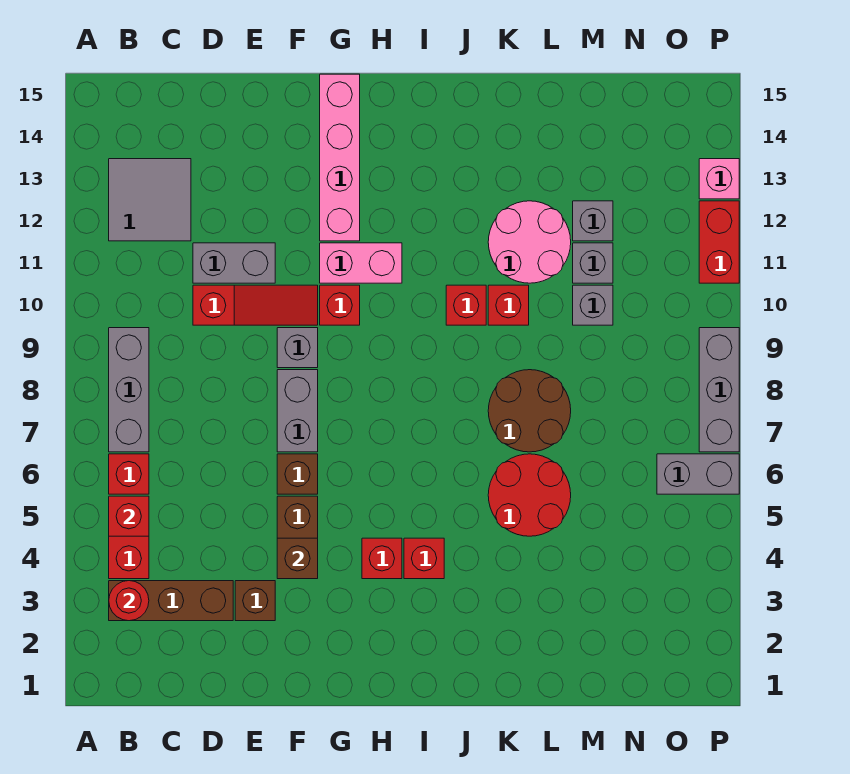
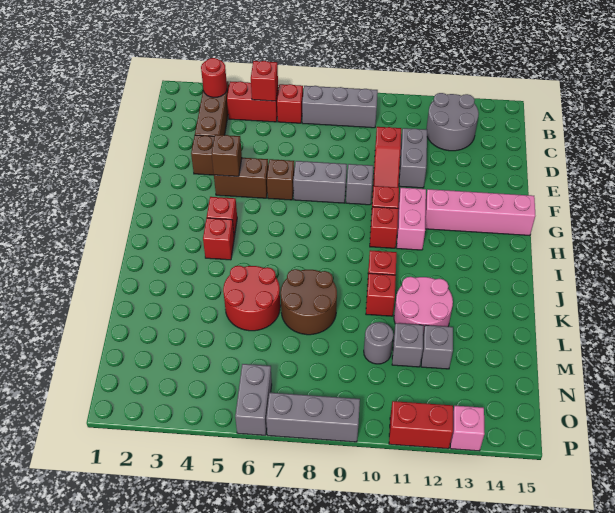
grey 2x2 tile [109,159,191,241] -> grey 2x2 round brick [426,93,479,151]
none -> red 1x1 brick [370,207,398,248]
grey 1x1 brick [573,285,613,325] -> grey 1x1 round brick [364,322,393,364]

